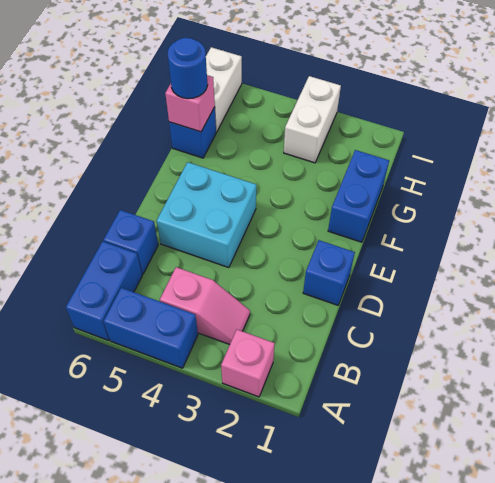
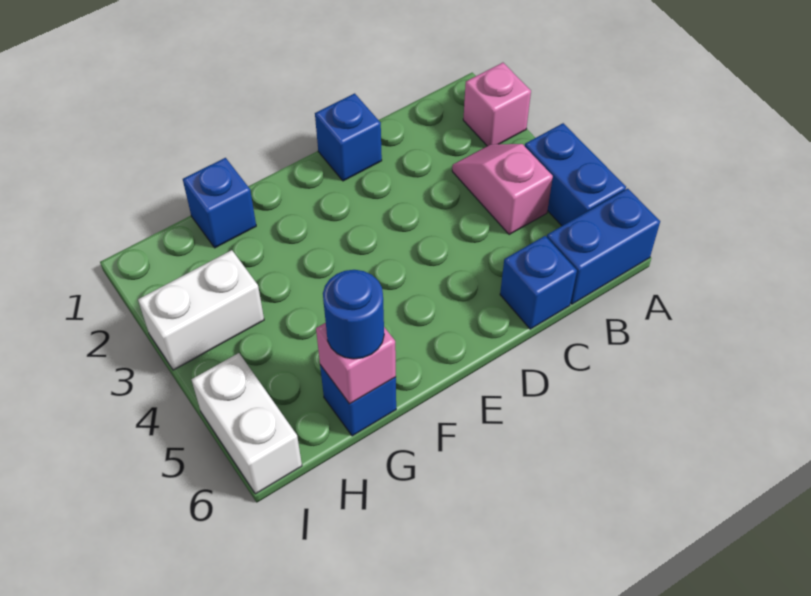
cyan 2x2 brick [157,162,256,268] -> none
blue 1x2 brick [328,150,389,242] -> blue 1x1 brick [183,158,256,248]
white 1x2 brick [206,47,242,132] -> white 1x2 brick turned to [191,353,302,494]

